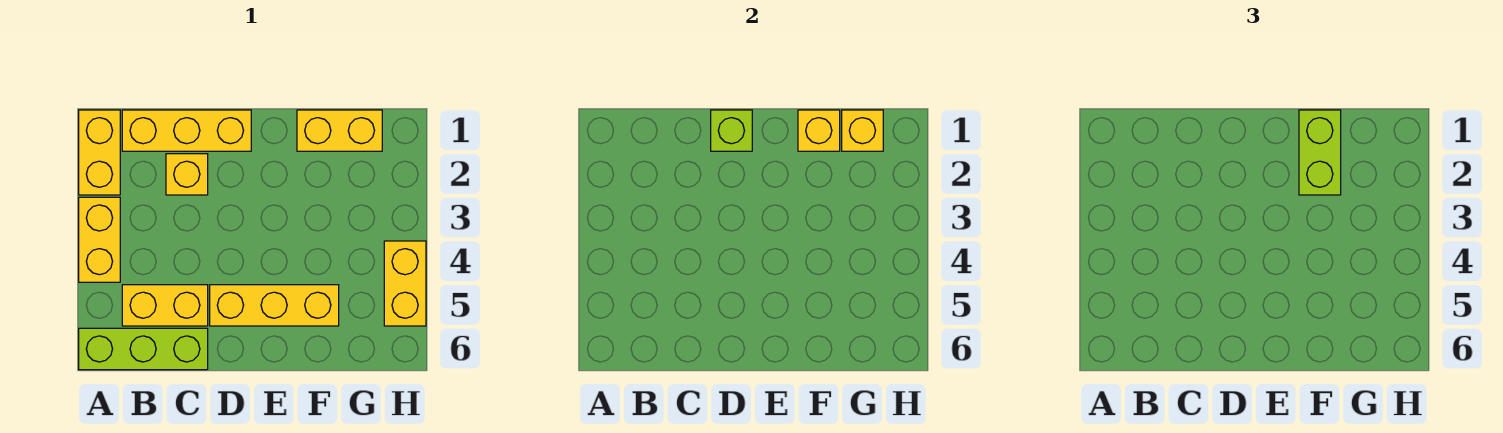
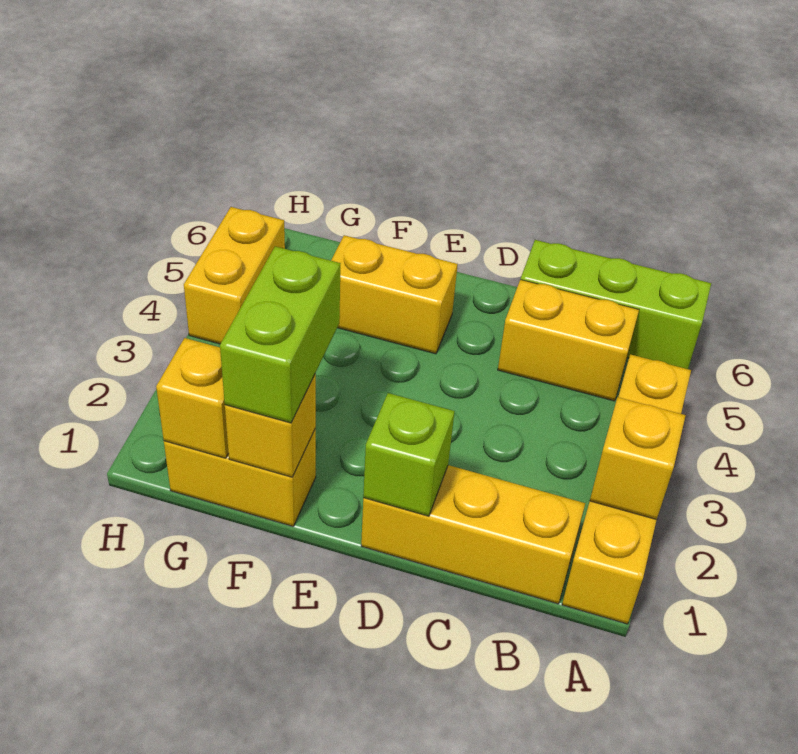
yellow 1x1 brick [166,154,208,195] -> yellow 1x1 brick moved to [590,397,686,520]
yellow 1x3 brick [210,285,339,326] -> yellow 1x2 brick [331,235,458,354]

